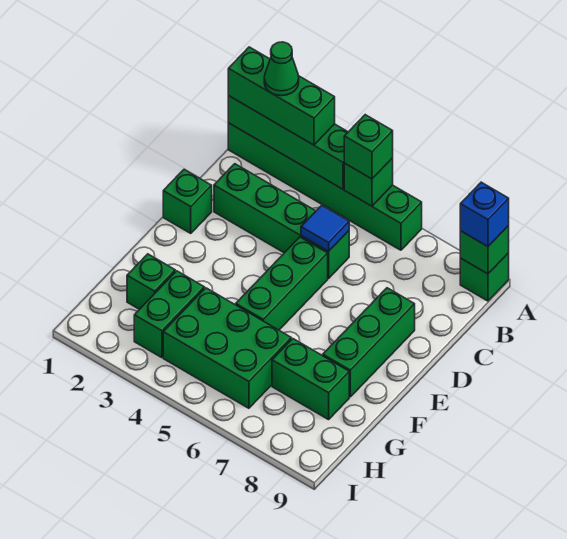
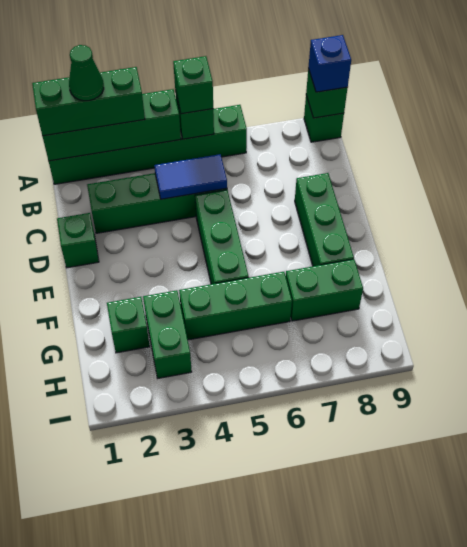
blue 1x1 tile [301,205,349,251] -> blue 1x2 tile [154,154,227,199]
green 2x3 brick [163,288,291,408] -> green 1x3 brick [179,272,292,340]

